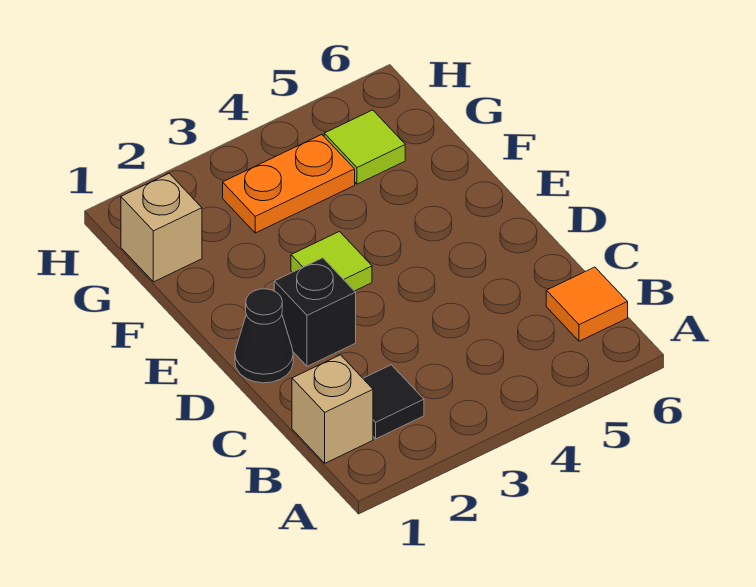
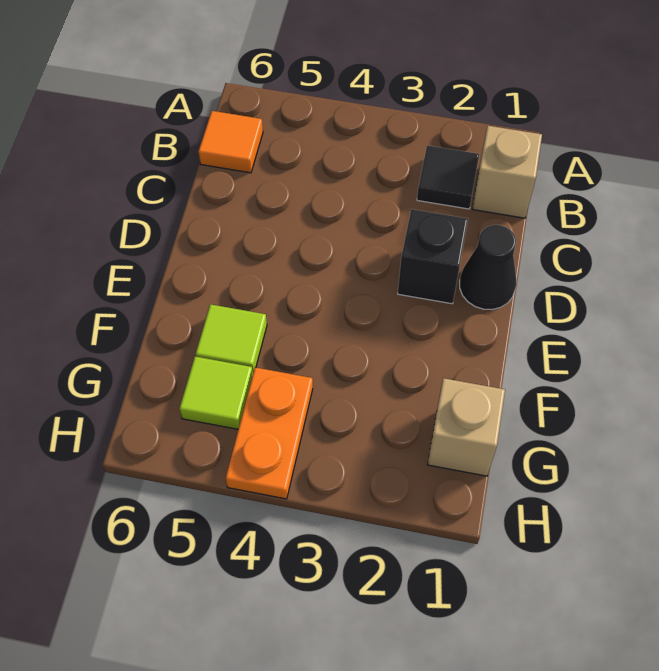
lime 1x1 tile [291,232,372,291] -> lime 1x1 tile moved to [195,304,267,372]
orange 1x2 plate [223,135,355,233] -> orange 1x2 plate turned to [225,367,313,499]

